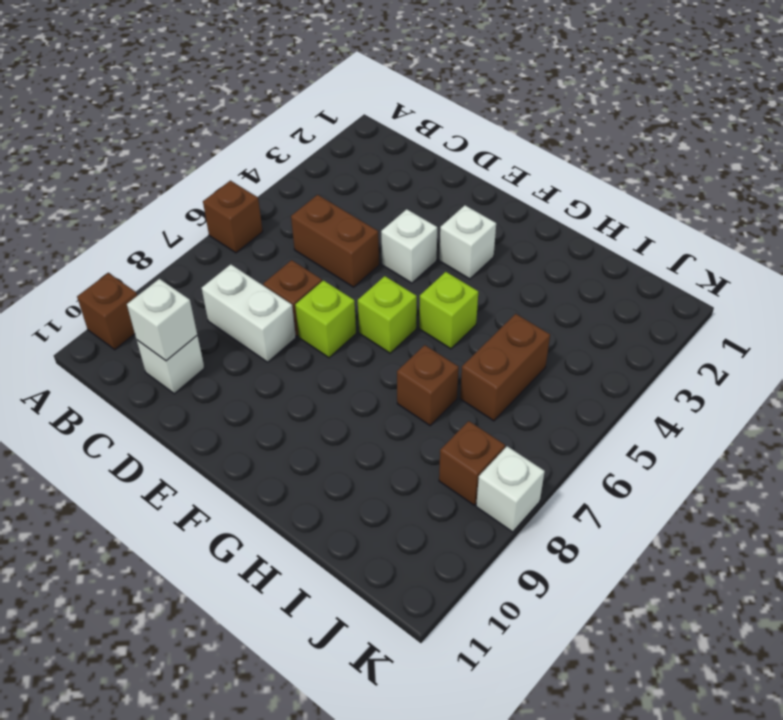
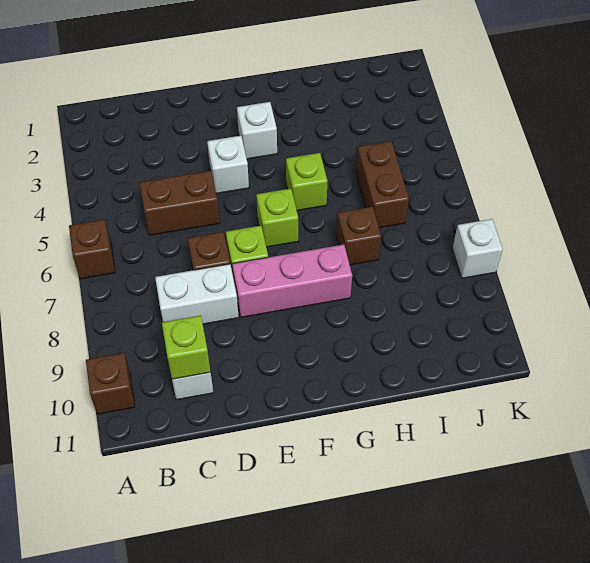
white 1x1 brick [127,279,197,361] -> lime 1x1 brick [162,315,211,379]
none -> pink 1x3 brick [232,245,352,317]
brown 1x1 brick [439,421,505,505] -> none

